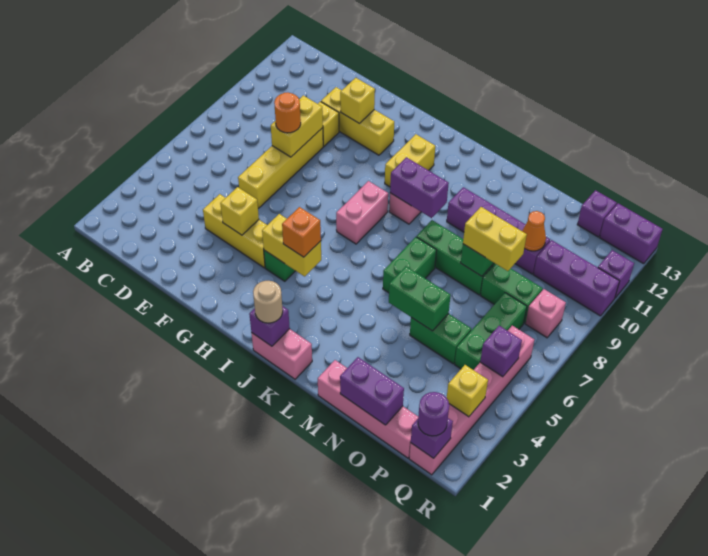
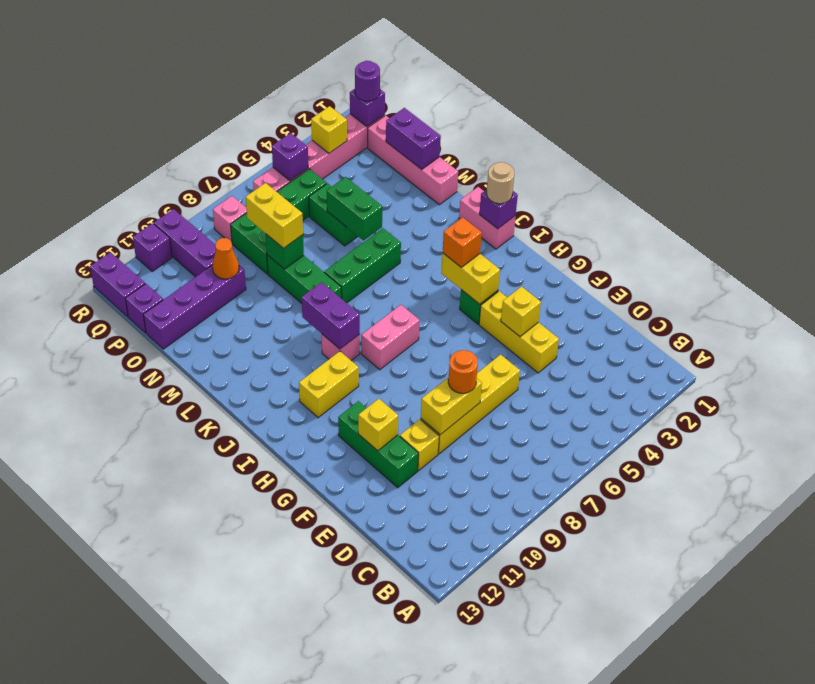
yellow 1x3 brick [321,87,394,155] -> green 1x3 brick [338,401,418,488]
green 1x2 brick [383,237,436,293] -> green 1x3 brick [324,228,401,303]
purple 1x4 brick [447,187,550,274] -> purple 1x4 brick turned to [143,265,246,349]

